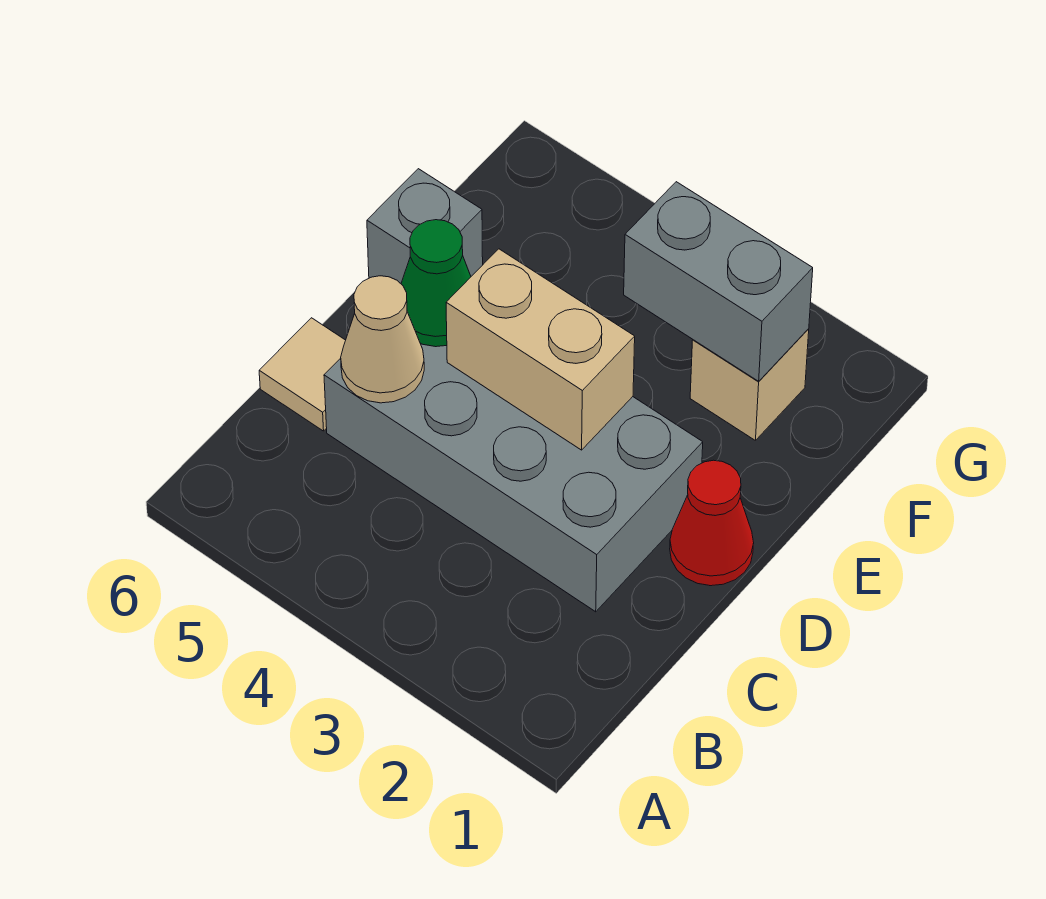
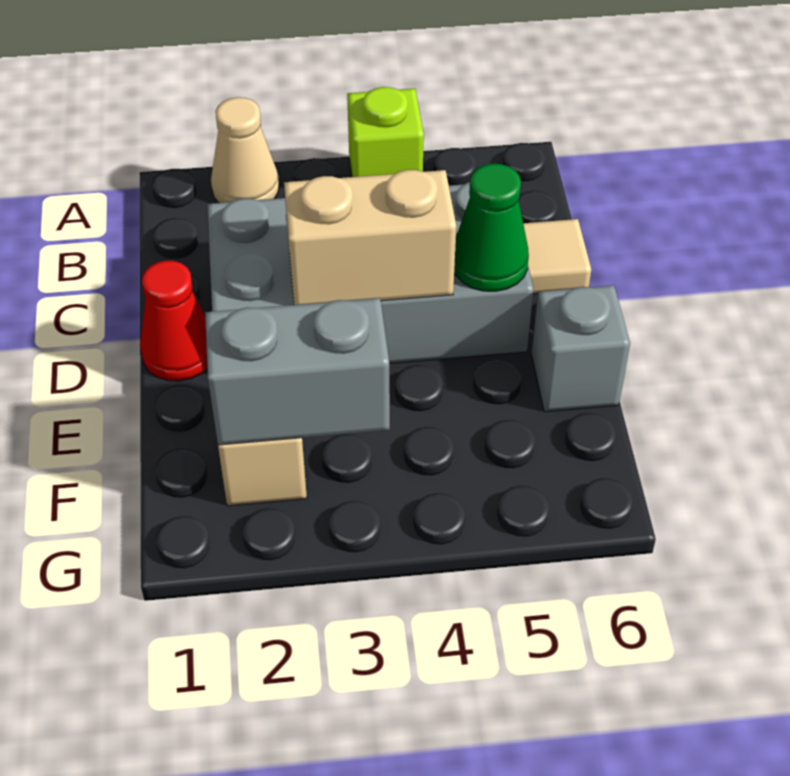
none -> lime 1x1 brick [347,87,424,177]
tan 1x1 cone [341,276,424,403] -> tan 1x1 cone moved to [211,97,279,203]

